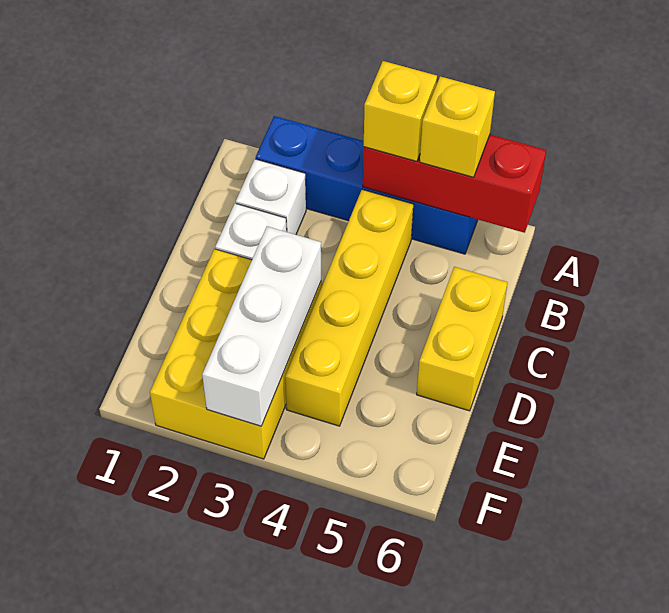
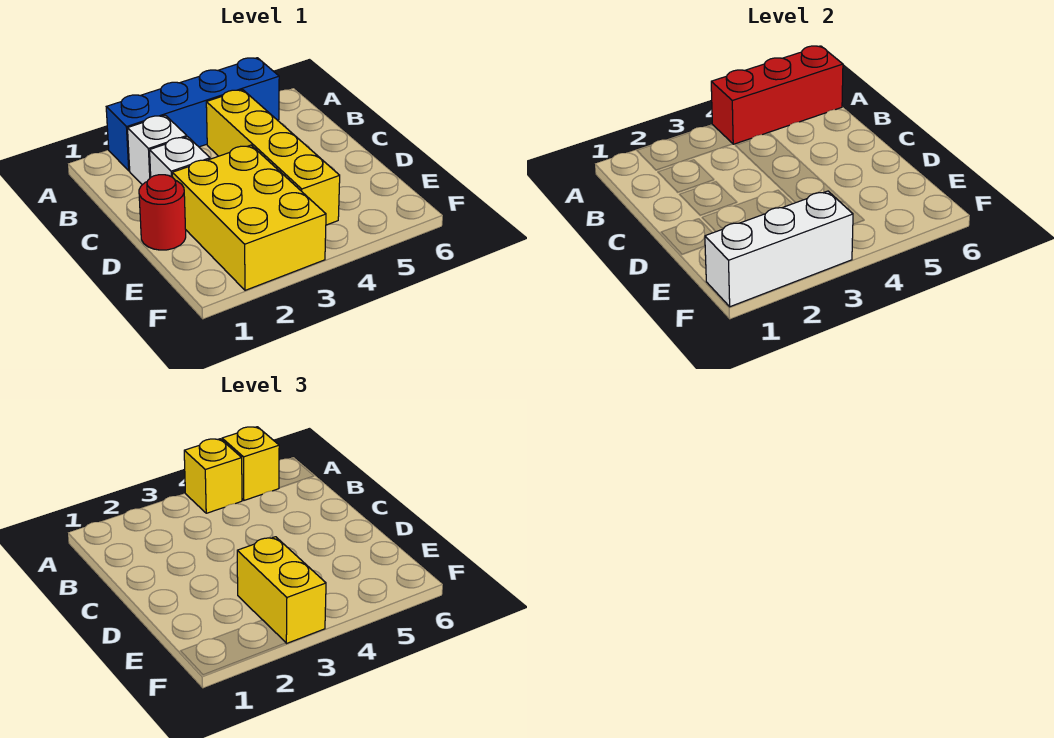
yellow 1x2 brick [417,267,508,411] -> yellow 1x2 brick moved to [237,537,326,644]
none -> red 1x1 round brick [139,175,186,250]
white 1x3 brick [202,226,321,426] -> white 1x3 brick turned to [705,191,853,307]

